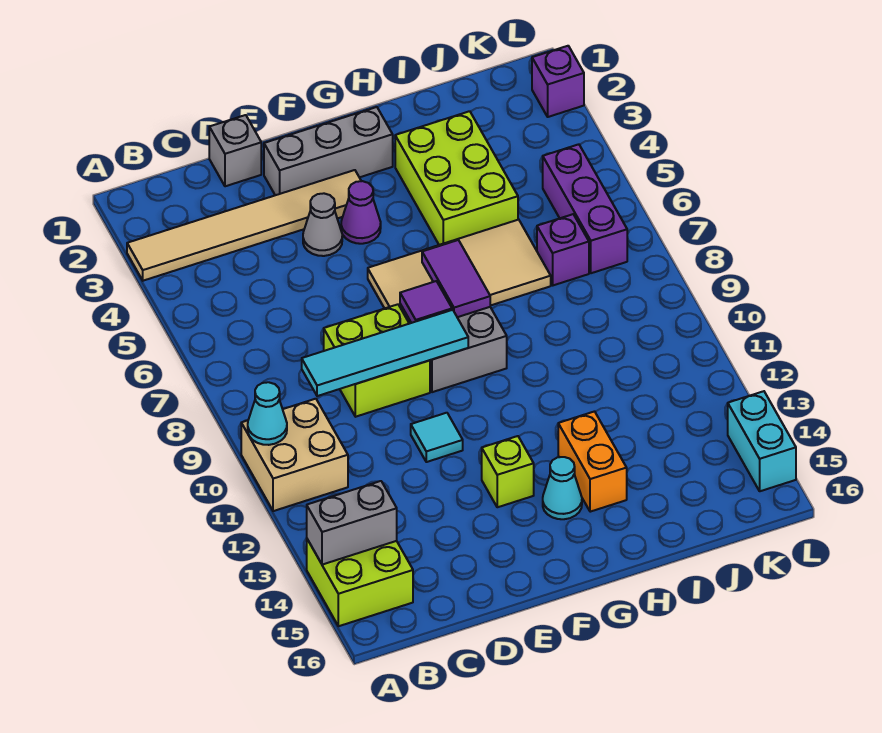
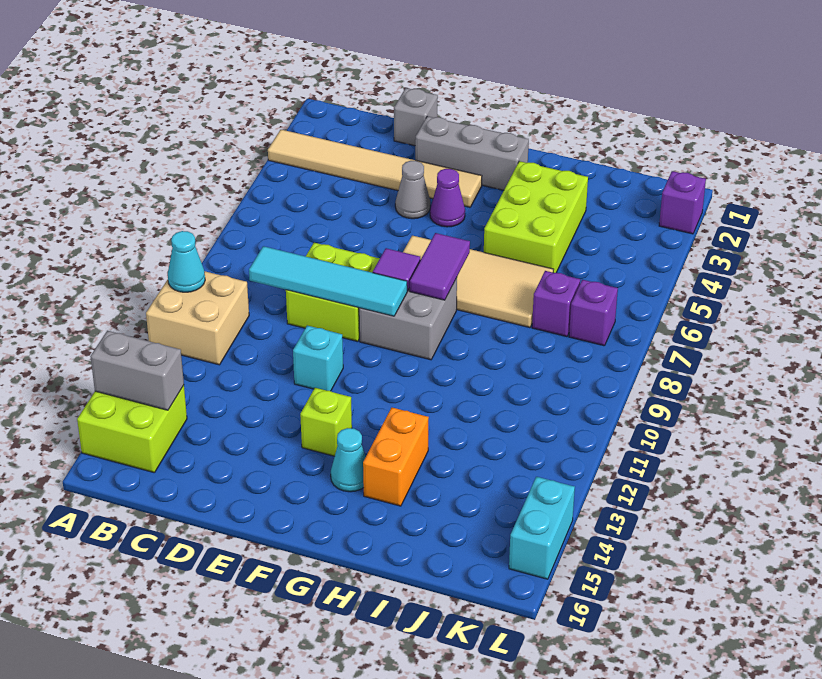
cyan 1x1 tile [411,413,463,462] -> cyan 1x1 brick [293,326,343,391]
purple 1x3 brick [543,144,627,273] -> purple 1x1 brick [569,280,618,346]

